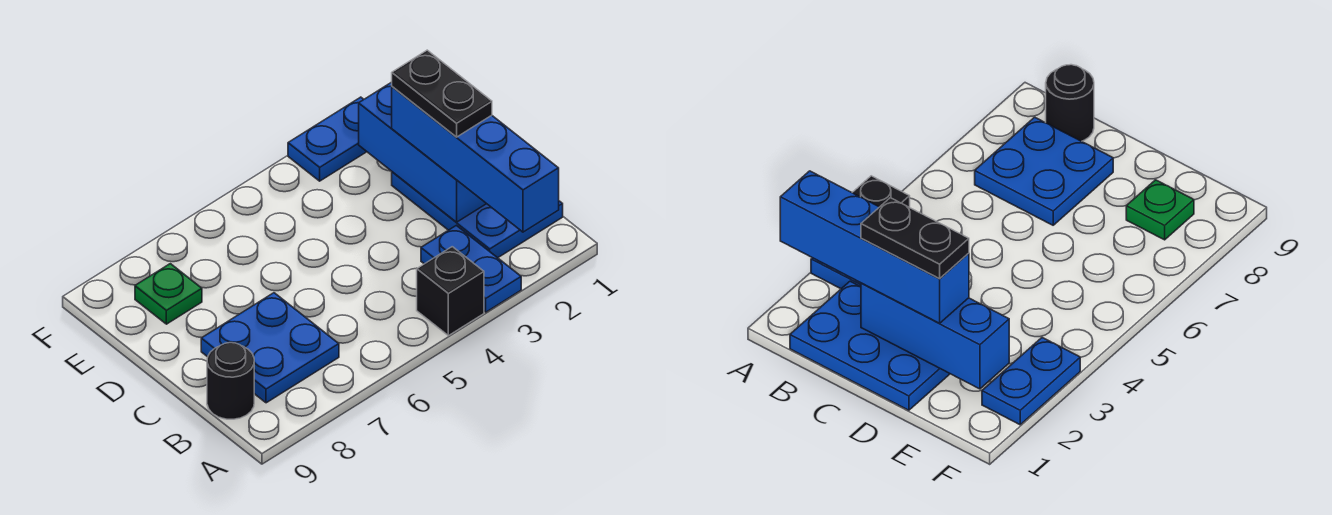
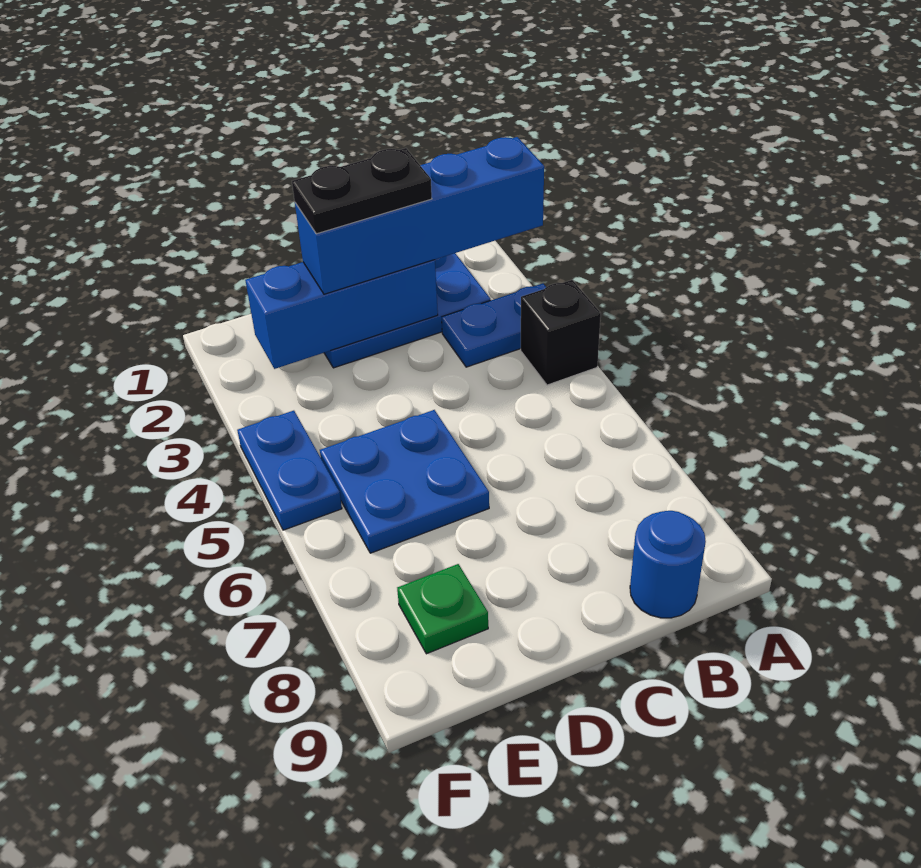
blue 2x2 plate [201,293,339,403] -> blue 2x2 plate moved to [320,410,489,553]
black 1x1 round brick [207,343,254,419] -> blue 1x1 round brick [630,511,706,618]
blue 1x2 plate [288,97,367,181] -> blue 1x2 plate moved to [237,411,342,530]

